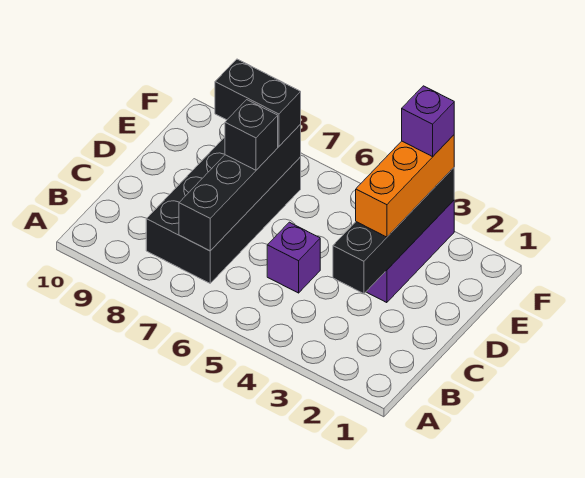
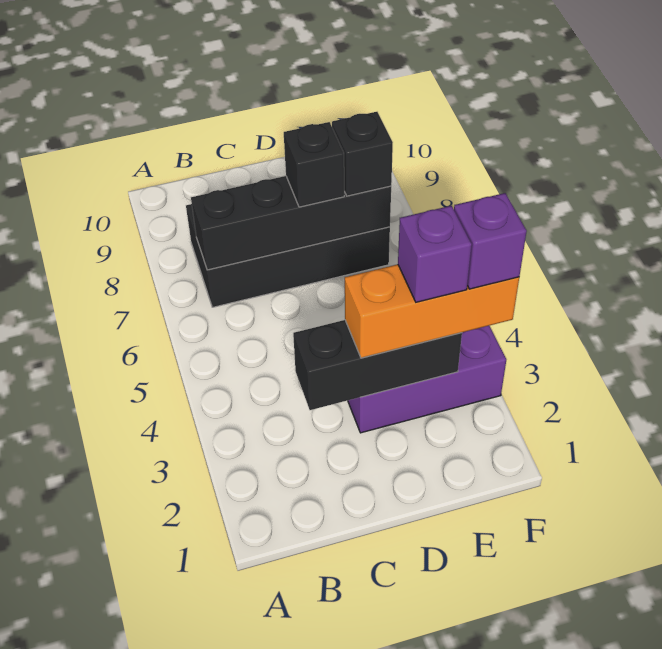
black 1x4 brick [333,168,454,294] -> black 1x3 brick [293,320,462,410]
purple 1x1 brick [267,222,320,293] -> purple 1x1 brick moved to [398,206,472,302]
black 1x2 brick [215,59,301,146] -> black 1x1 brick [332,112,393,196]

